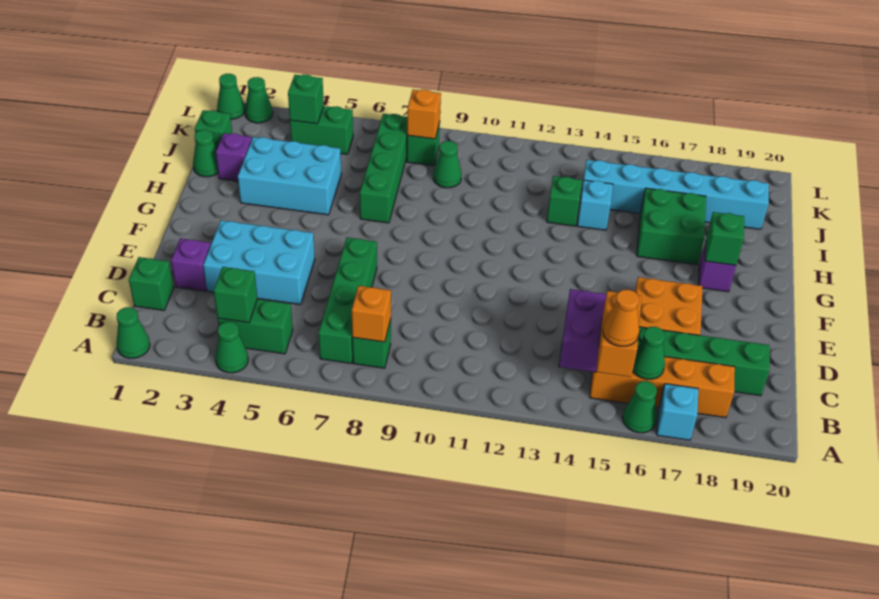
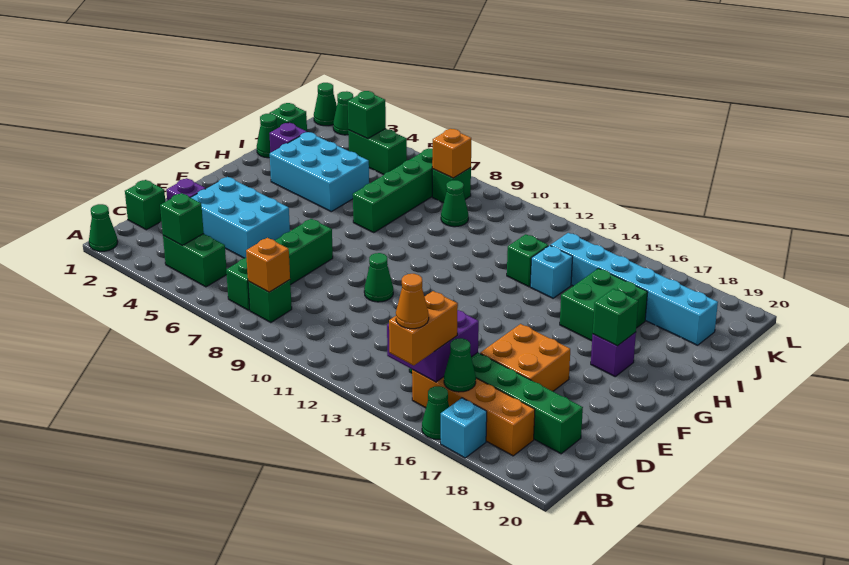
green 1x1 cone [215,322,248,373] -> green 1x1 cone moved to [364,253,393,302]

